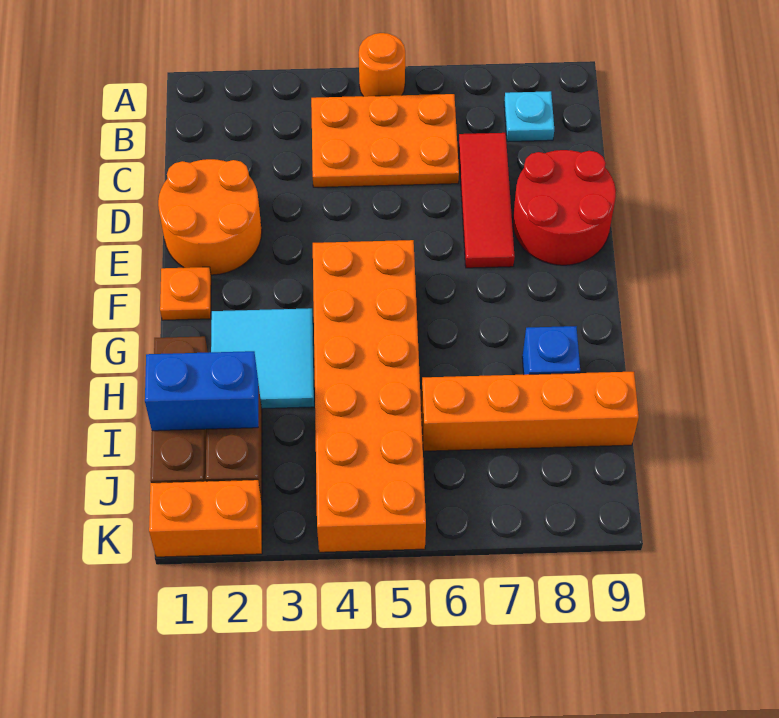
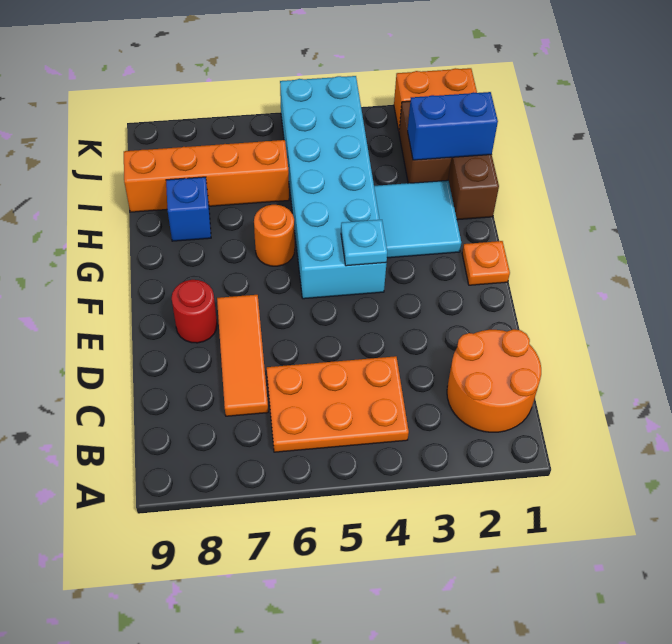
orange 1x1 round brick [359,33,405,96] -> orange 1x1 round brick moved to [254,205,295,266]
cyan 1x1 plate [504,91,554,142] -> cyan 1x1 plate moved to [341,220,387,266]
red 1x3 tile [459,133,515,268] -> orange 1x3 tile [217,295,268,416]
orange 2x2 round brick [158,159,262,275] -> orange 2x2 round brick moved to [447,329,541,432]
red 2x2 round brick [513,150,616,265] -> red 1x1 round brick [172,280,217,343]
orange 2x6 brick [313,240,426,552] -> cyan 2x6 brick [280,76,386,299]

